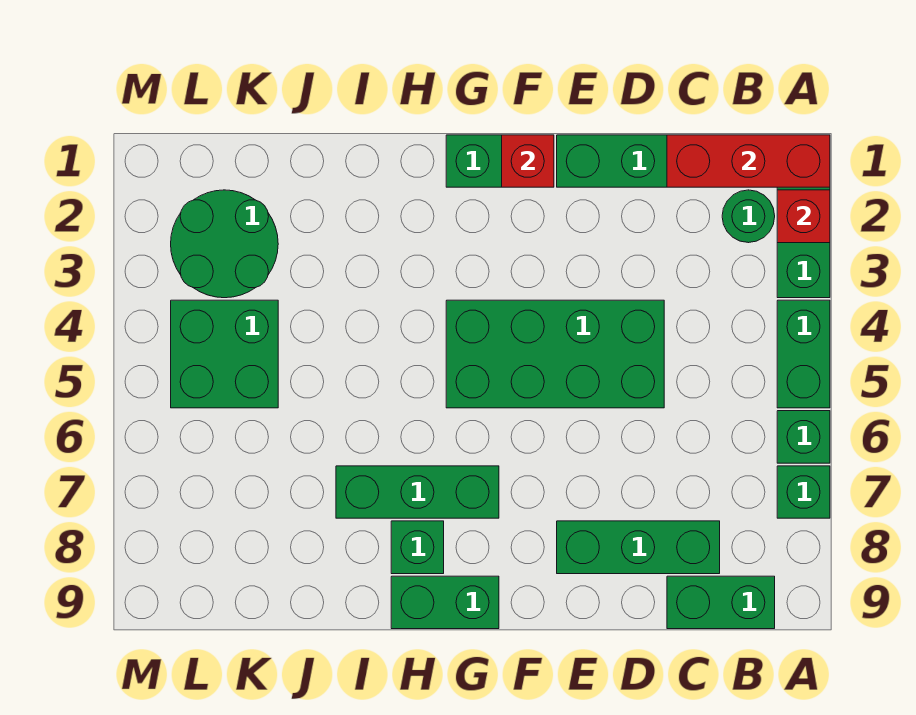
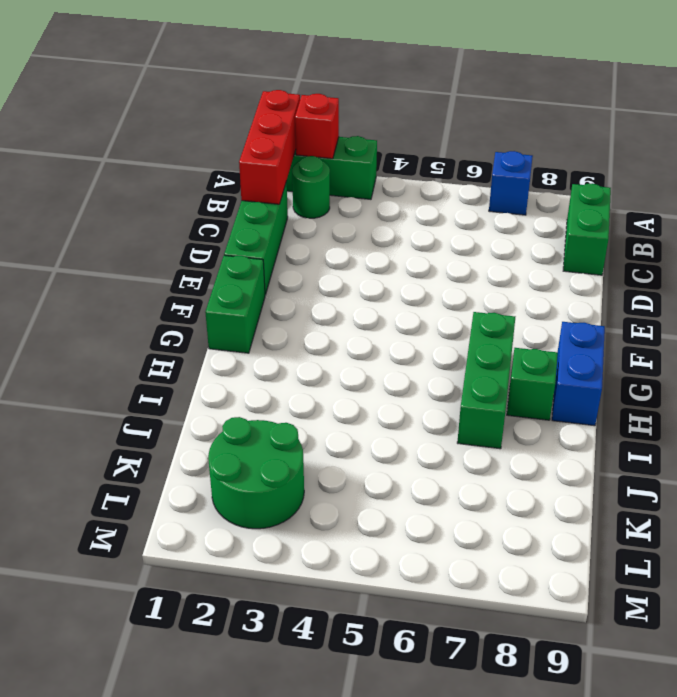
green 1x2 brick [777,300,830,408] -> none
green 1x1 brick [777,411,830,463] -> none
green 1x1 brick [777,466,830,518] -> blue 1x1 brick [489,151,533,215]
green 1x3 brick [557,521,720,574] -> none
green 2x4 brick [446,300,664,408] -> none
red 1x1 brick [502,135,554,187] -> none
green 1x2 brick [391,576,499,629] -> blue 1x2 brick [552,322,605,426]
green 2x2 brick [171,300,278,408] -> none

